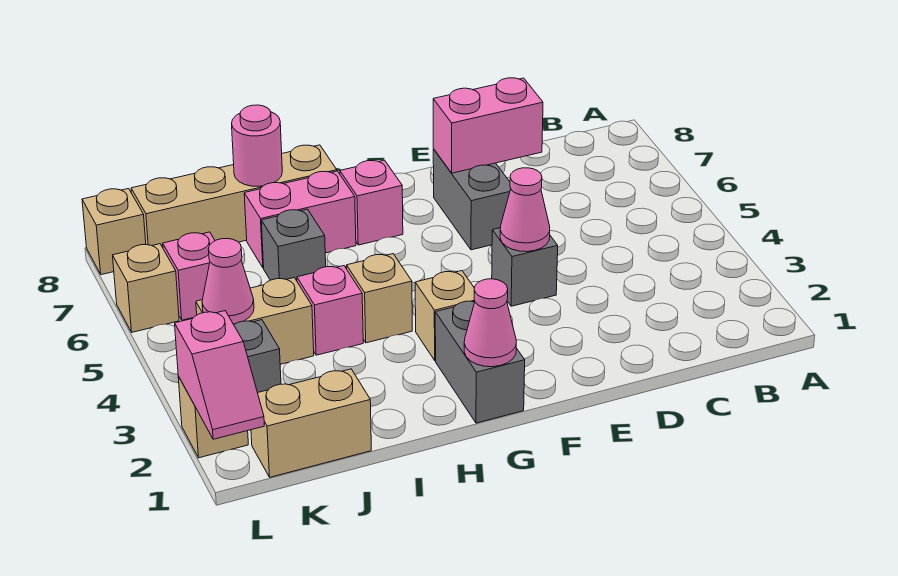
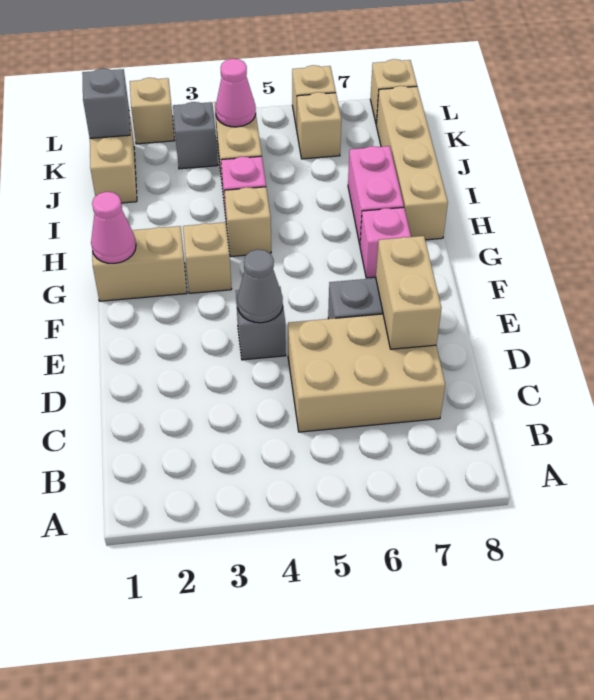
none -> tan 2x3 brick [288,314,445,432]
pink 1x2 brick [433,78,543,173] -> tan 1x2 brick [376,236,442,349]
pink 1x1 cone [500,168,550,252] -> grey 1x1 cone [237,250,283,323]
grey 1x2 brick [435,301,525,423] -> tan 1x2 brick [92,226,187,301]
grey 1x1 brick [261,209,326,281] -> grey 1x1 brick moved to [82,68,130,138]
pink 1x1 round brick [232,105,282,186] -> none
pink 1x1 brick [163,232,215,320] -> tan 1x1 brick [297,92,341,159]
pink 1x2 slope [175,311,264,439] -> none

